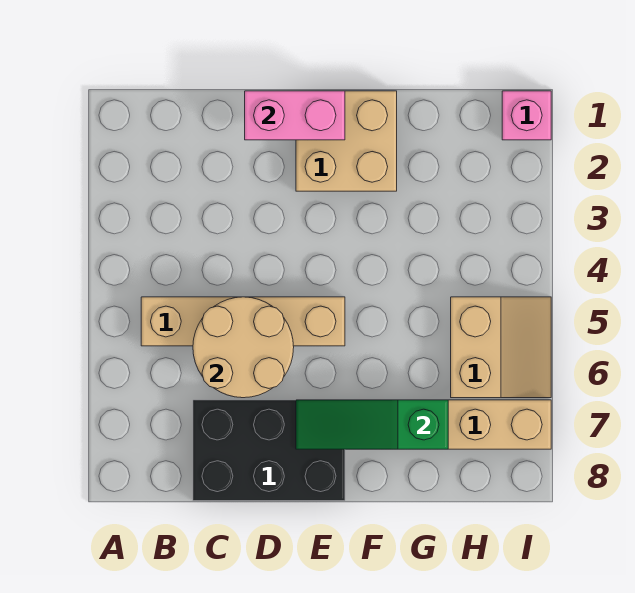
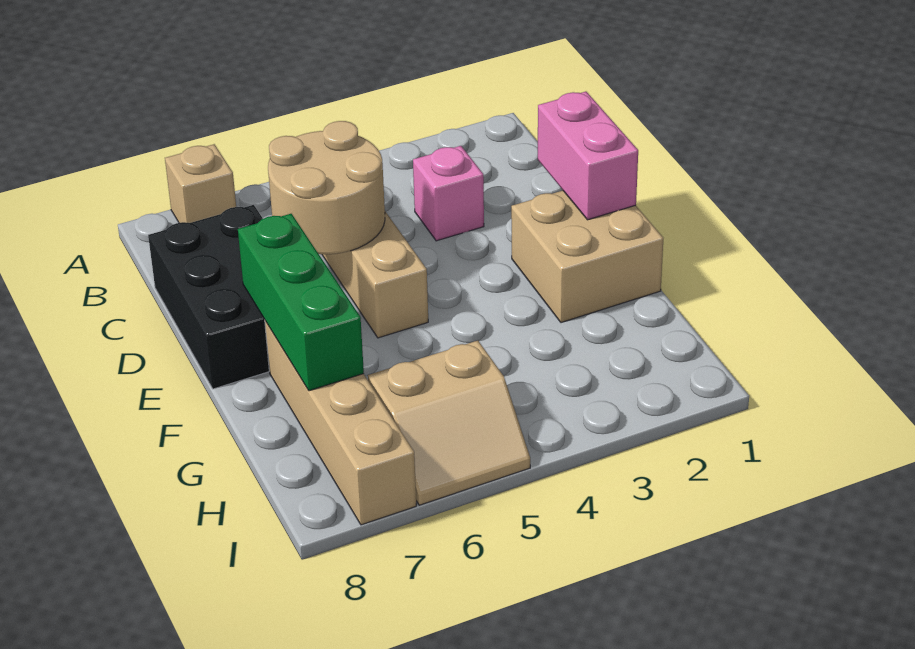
none -> tan 1x1 brick [165,144,236,223]
green 1x3 slope [296,400,448,449] -> green 1x3 brick [238,214,364,391]
pink 1x1 brick [502,91,551,140] -> pink 1x1 brick moved to [413,146,484,241]

